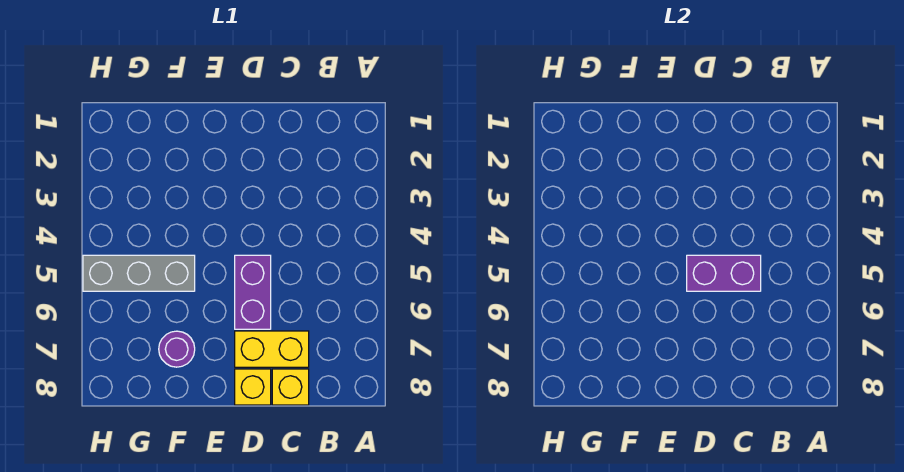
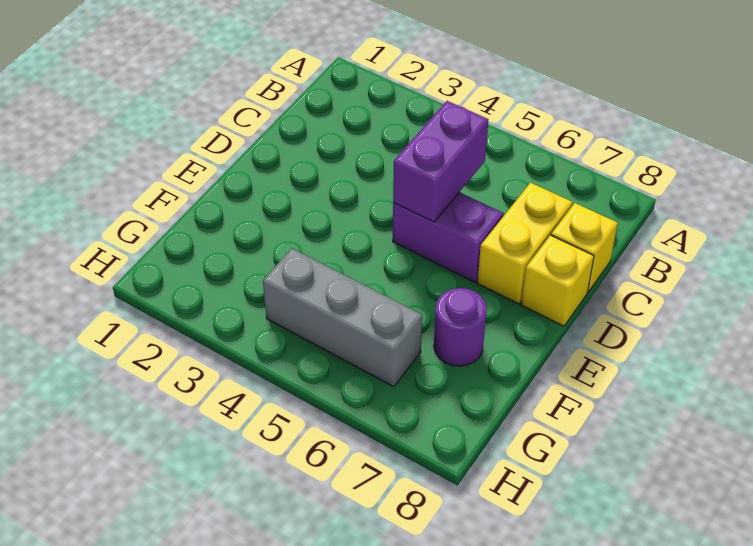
grey 1x3 brick [83,255,195,291] -> grey 1x3 brick turned to [263,248,422,387]

